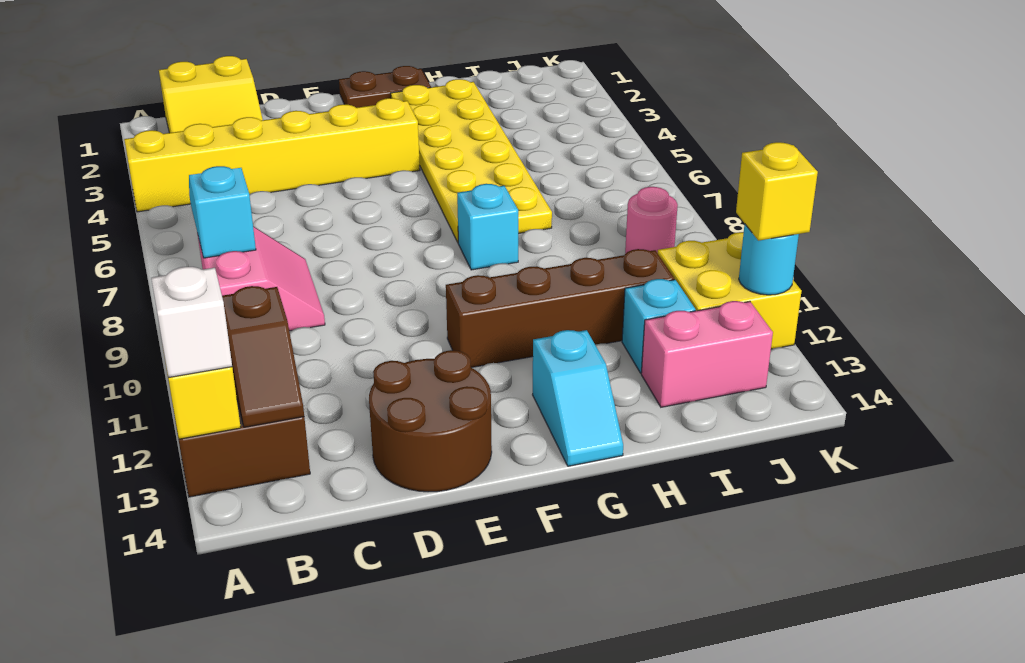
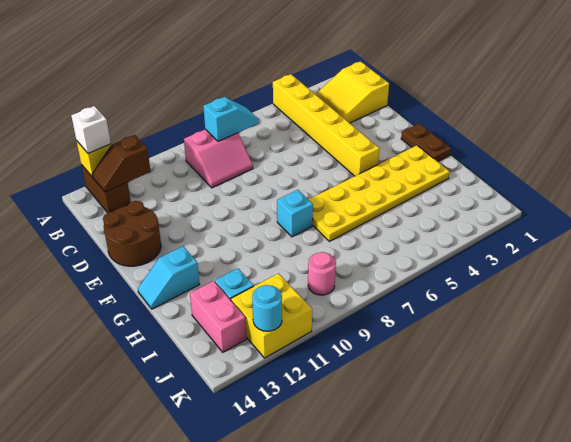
brown 1x4 brick [446,249,674,368] -> none
yellow 1x1 brick [736,142,818,241] -> none

